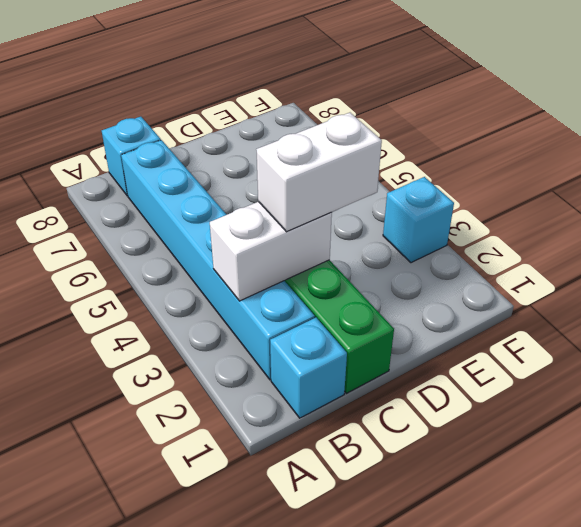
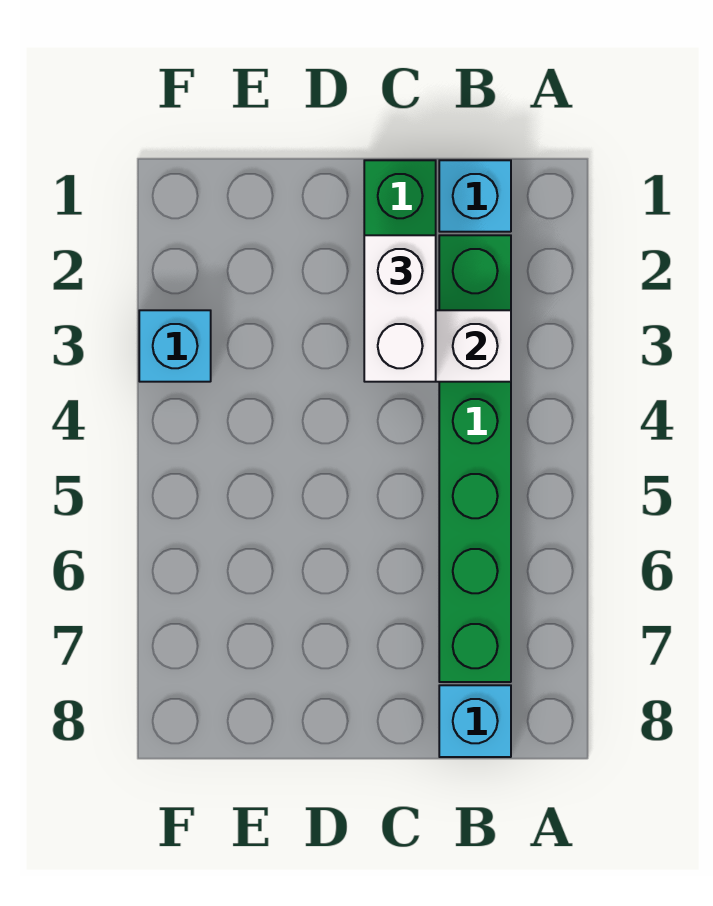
cyan 1x6 brick [121,140,315,380] -> green 1x6 brick [439,235,511,682]
white 1x2 brick [256,113,382,232] -> white 1x2 brick turned to [364,235,436,382]

